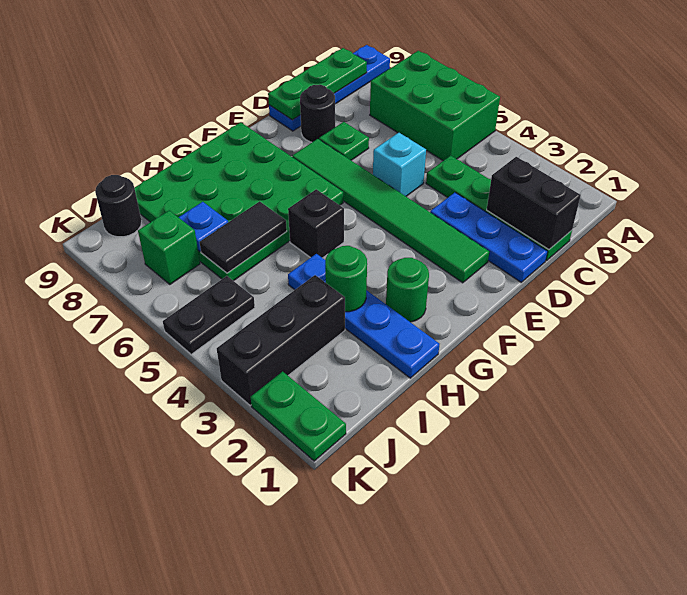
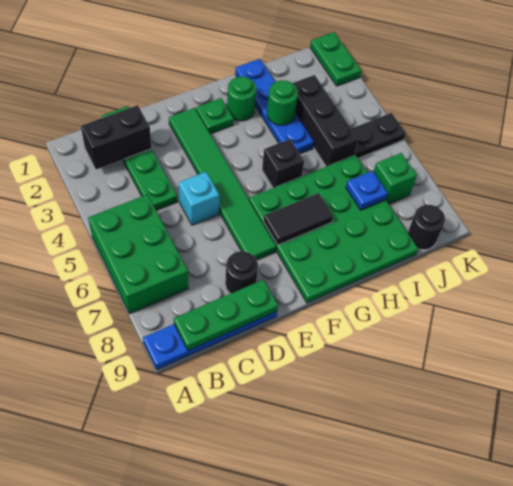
black 1x2 brick [487,157,581,250] -> black 1x2 brick turned to [81,105,152,169]
blue 1x3 plate [430,193,548,282] -> none
green 1x1 plate [319,122,369,160] -> green 1x1 plate moved to [196,98,234,134]
black 1x2 tile [200,201,287,273] -> black 1x2 tile moved to [264,193,333,245]
black 1x3 brick [217,275,345,405] -> black 1x3 brick turned to [293,75,358,167]

